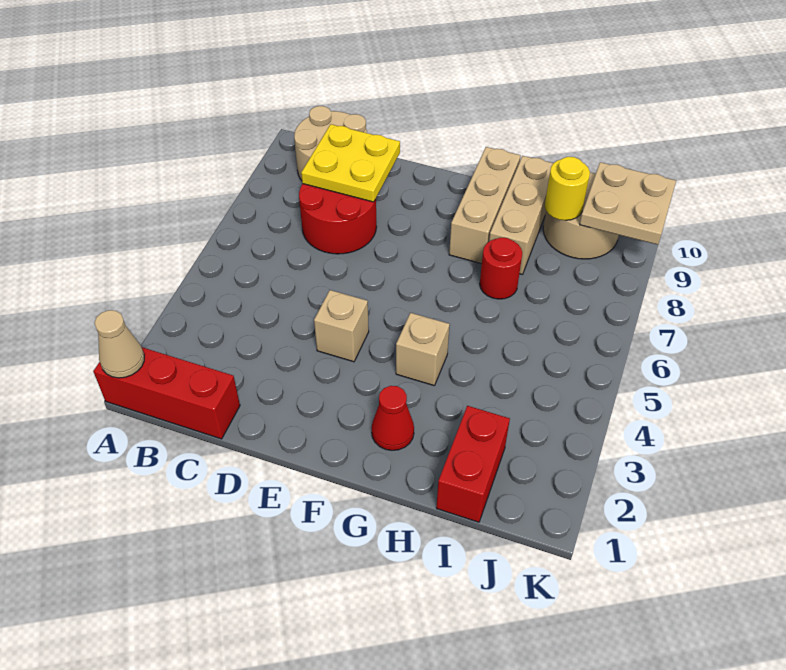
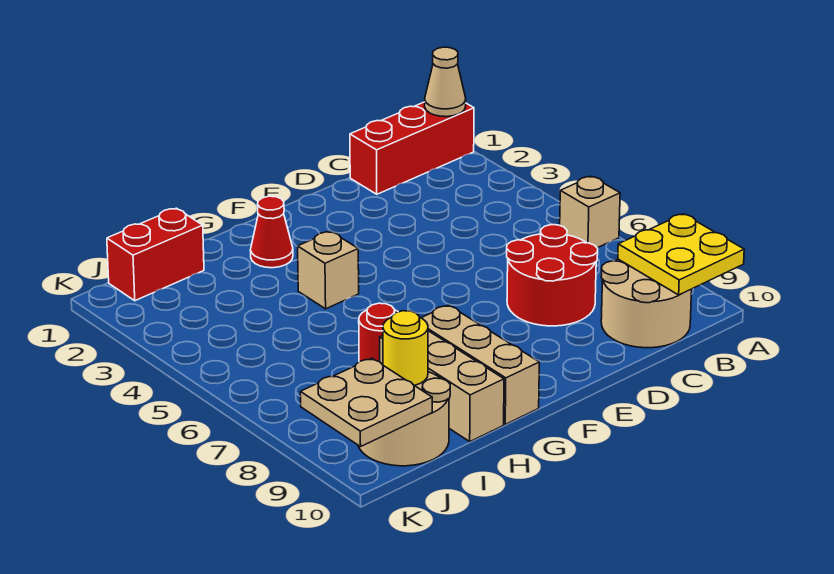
yellow 2x2 plate [301,124,400,202] -> yellow 2x2 plate moved to [618,214,744,295]
tan 1x1 brick [314,290,369,362] -> tan 1x1 brick moved to [560,176,620,248]
red 1x2 brick [436,406,510,522] -> red 1x2 brick turned to [107,208,204,301]

